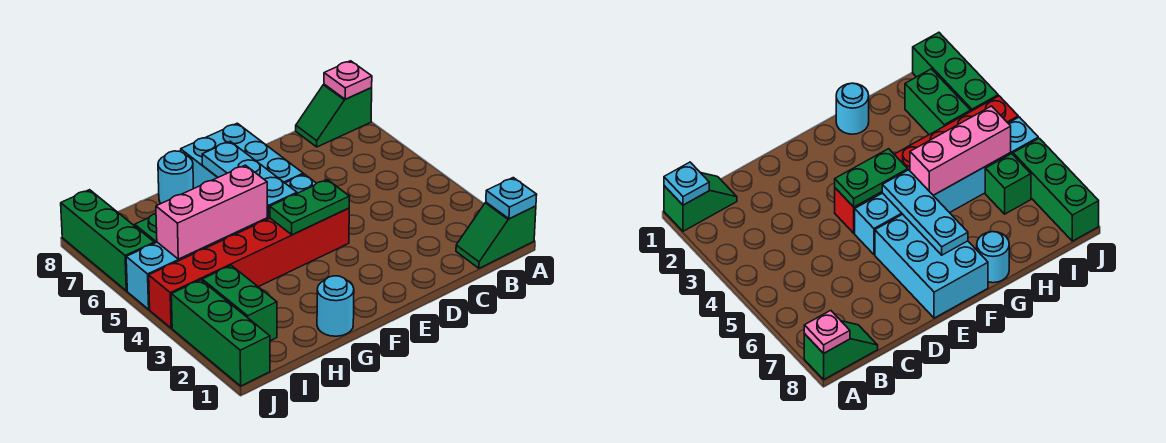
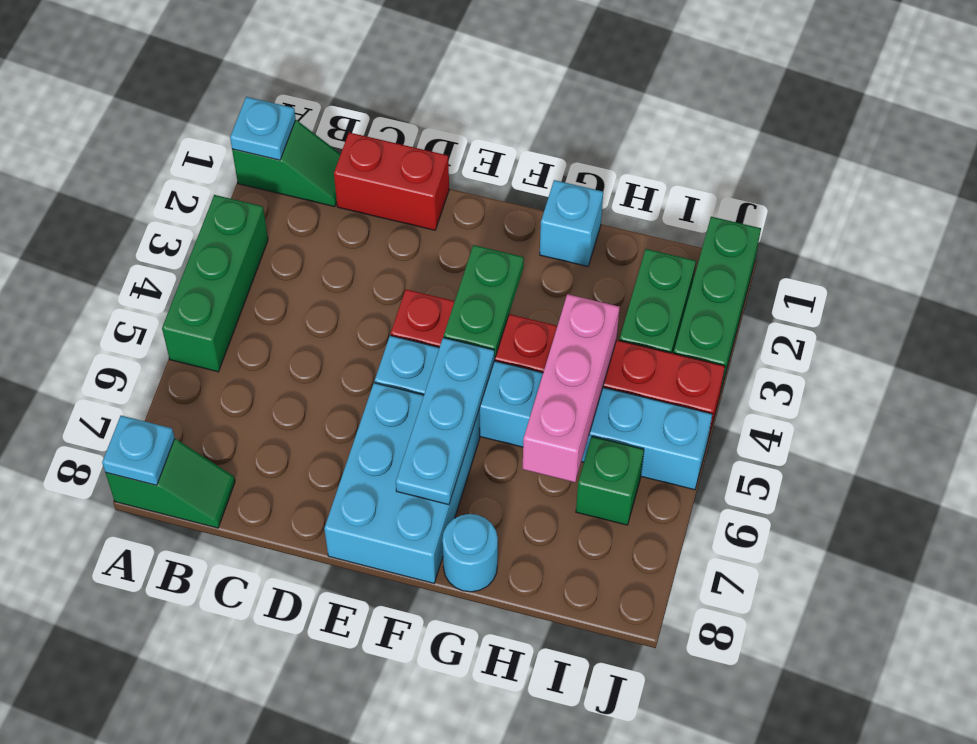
pink 1x1 plate [324,61,372,99] -> cyan 1x1 plate [102,416,175,485]
none -> red 1x2 brick [334,132,449,230]
green 1x2 plate [270,180,349,235] -> green 1x2 plate turned to [444,245,524,358]
cyan 1x1 round brick [317,276,354,336] -> cyan 1x1 brick [540,180,603,267]
pink 1x3 brick [156,165,267,259] -> pink 1x3 brick turned to [523,294,620,482]
green 1x3 brick [61,190,154,291] -> green 1x3 brick moved to [162,195,268,372]

